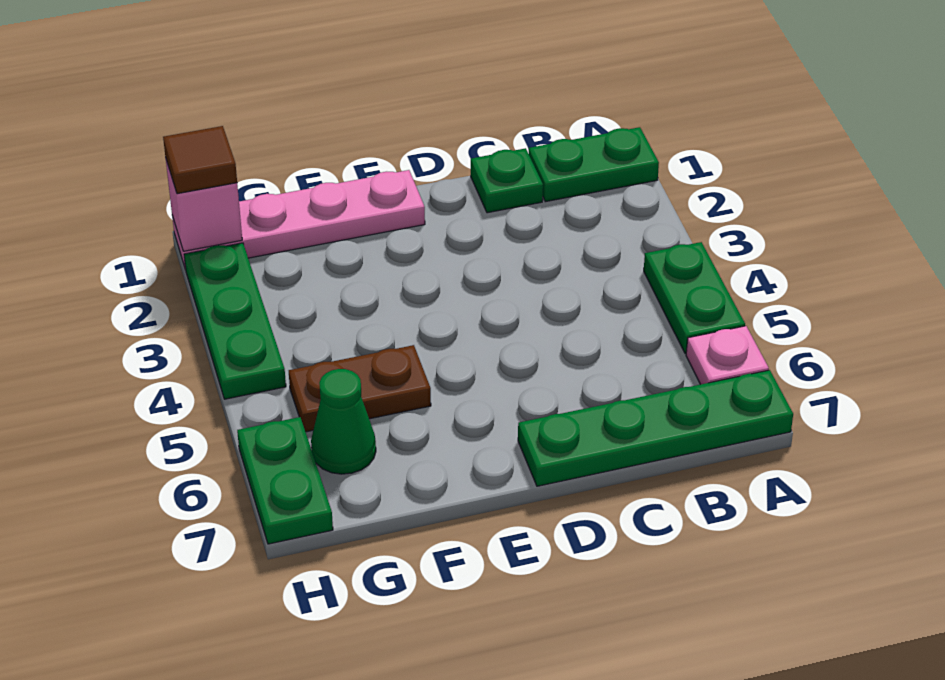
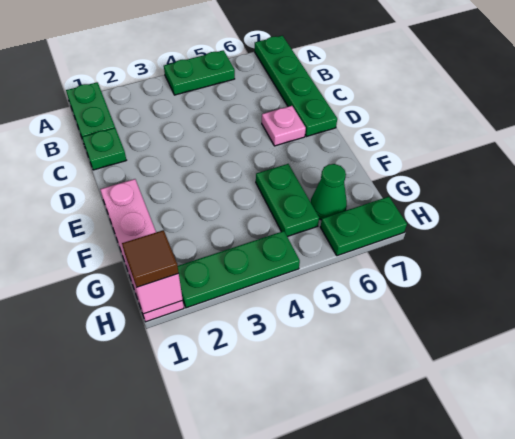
pink 1x1 plate [686,326,769,384] -> pink 1x1 plate moved to [262,106,306,146]
brown 1x2 plate [289,345,431,432] -> green 1x2 plate [256,164,319,237]

